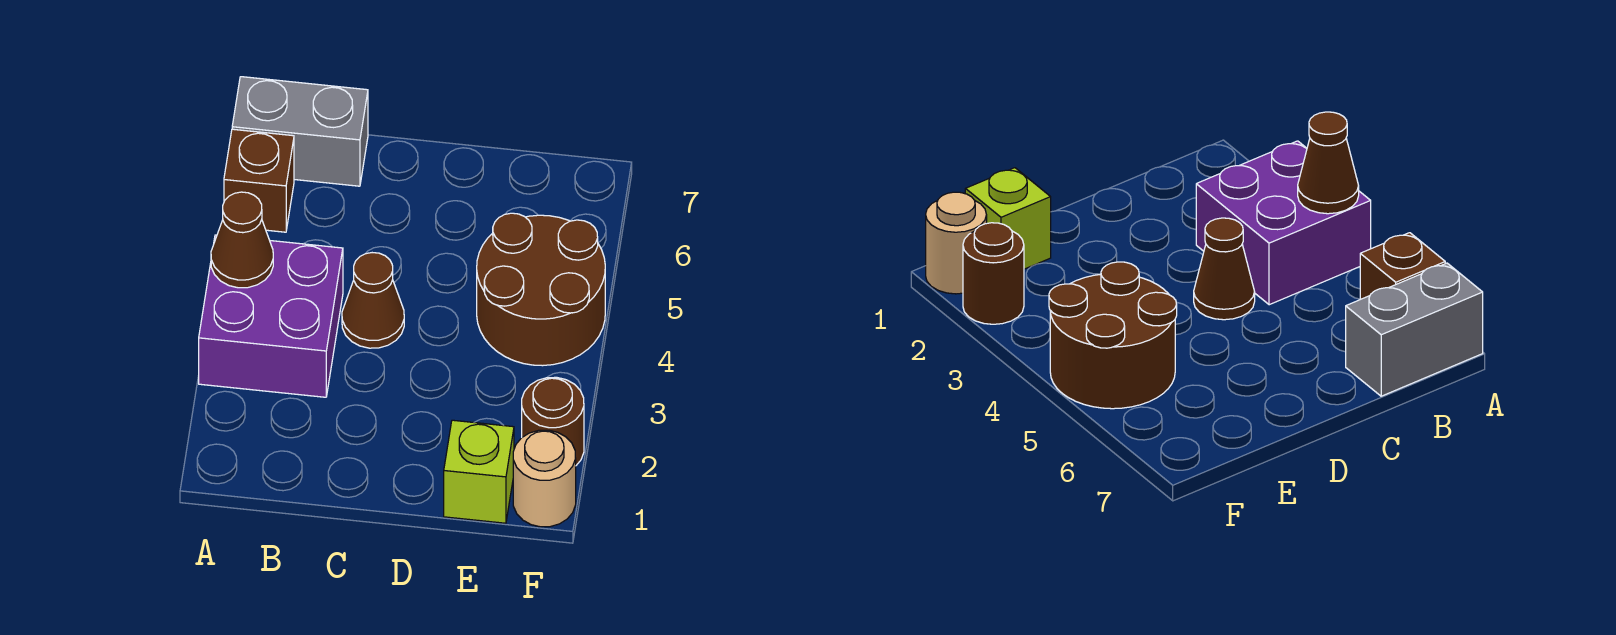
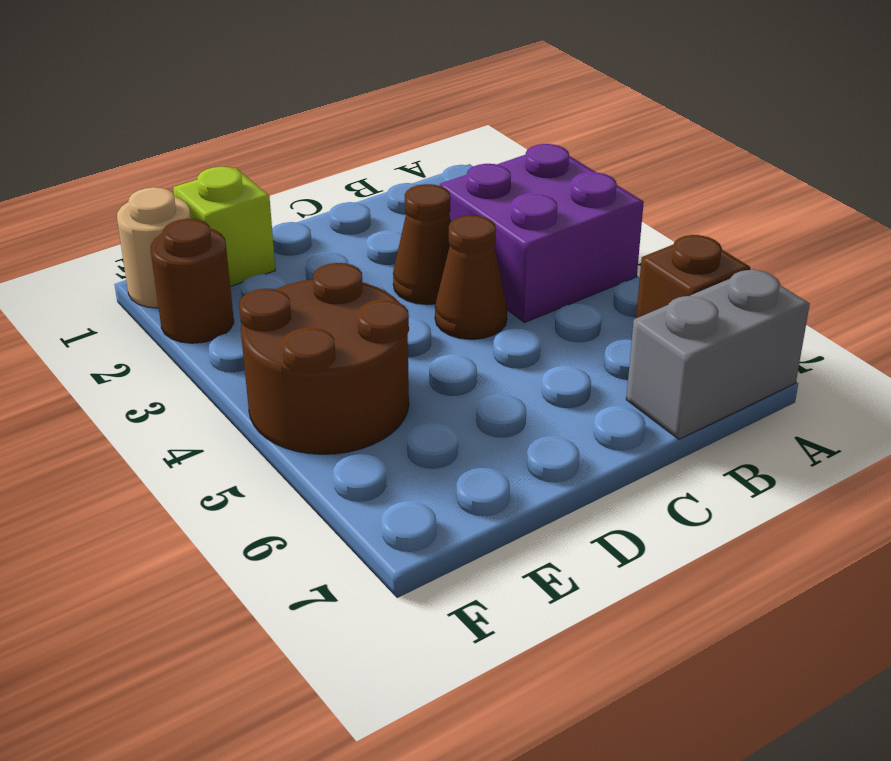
brown 1x1 cone [211,192,273,288] -> brown 1x1 cone moved to [393,184,451,305]

